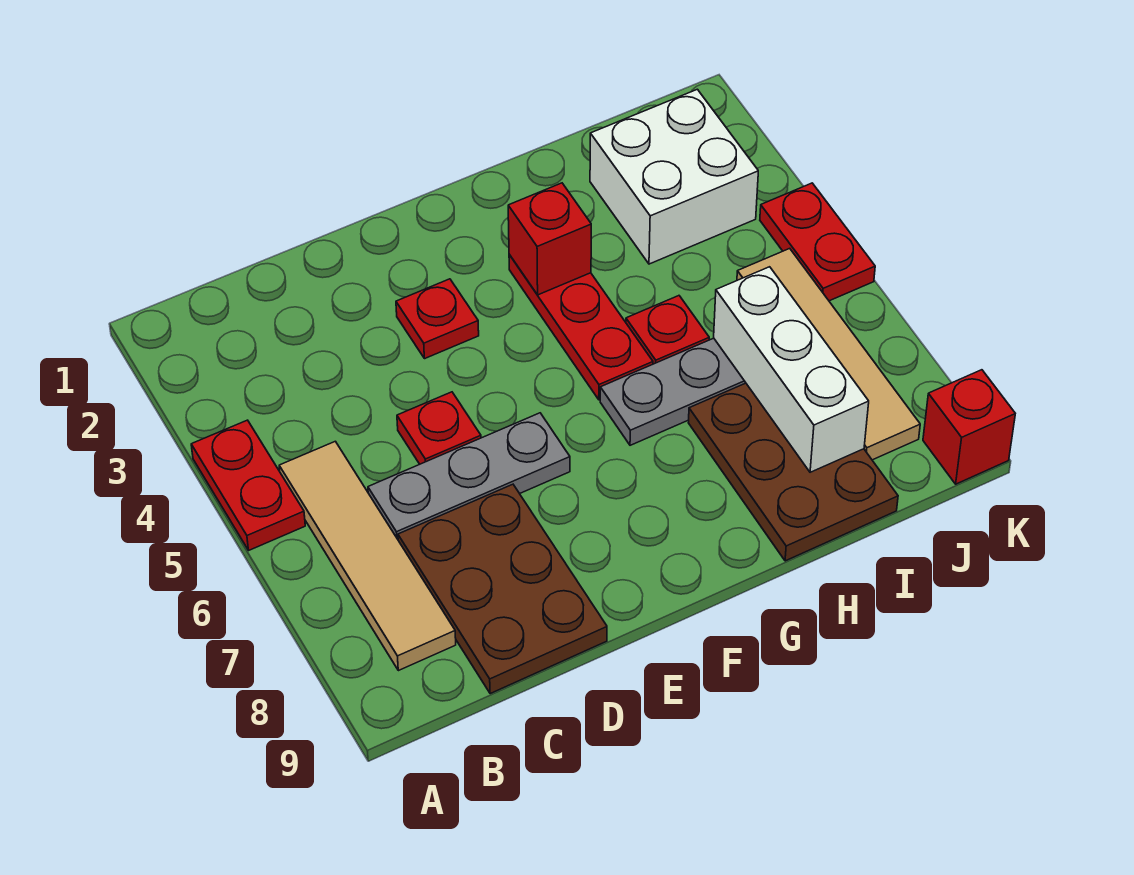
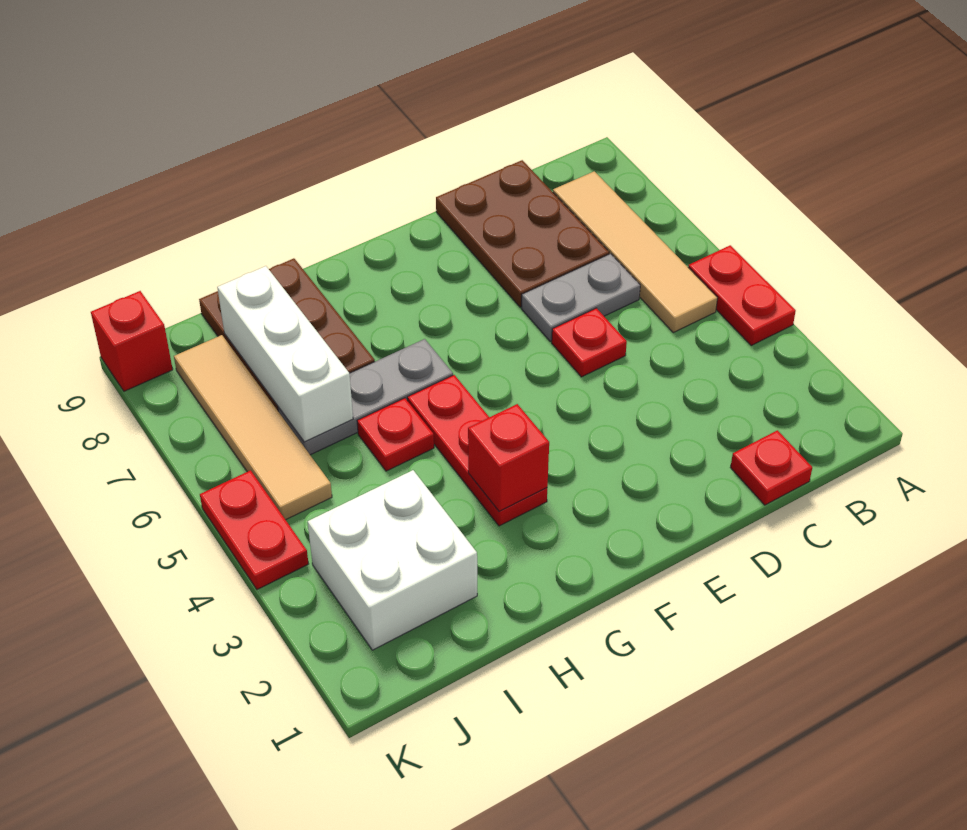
grey 1x3 plate [368,413,570,539] -> grey 1x2 plate [521,254,640,341]
red 1x1 plate [396,279,479,359] -> red 1x1 plate moved to [731,430,812,505]

